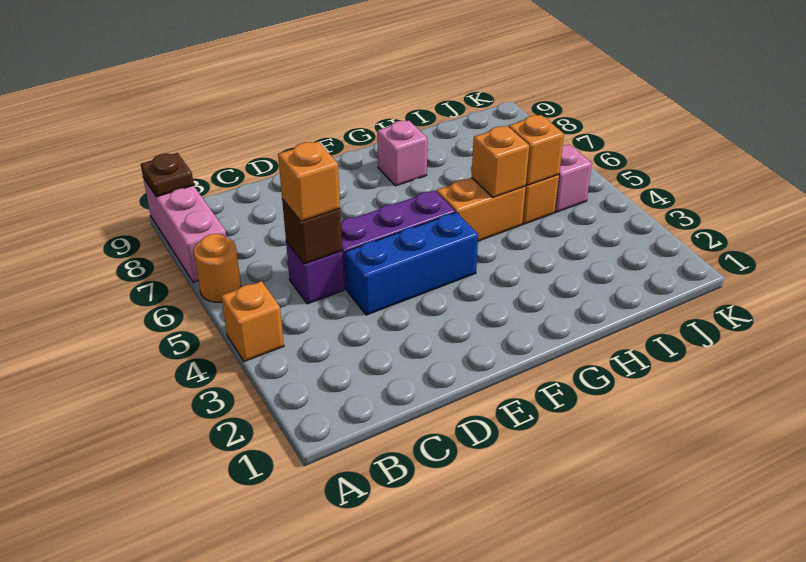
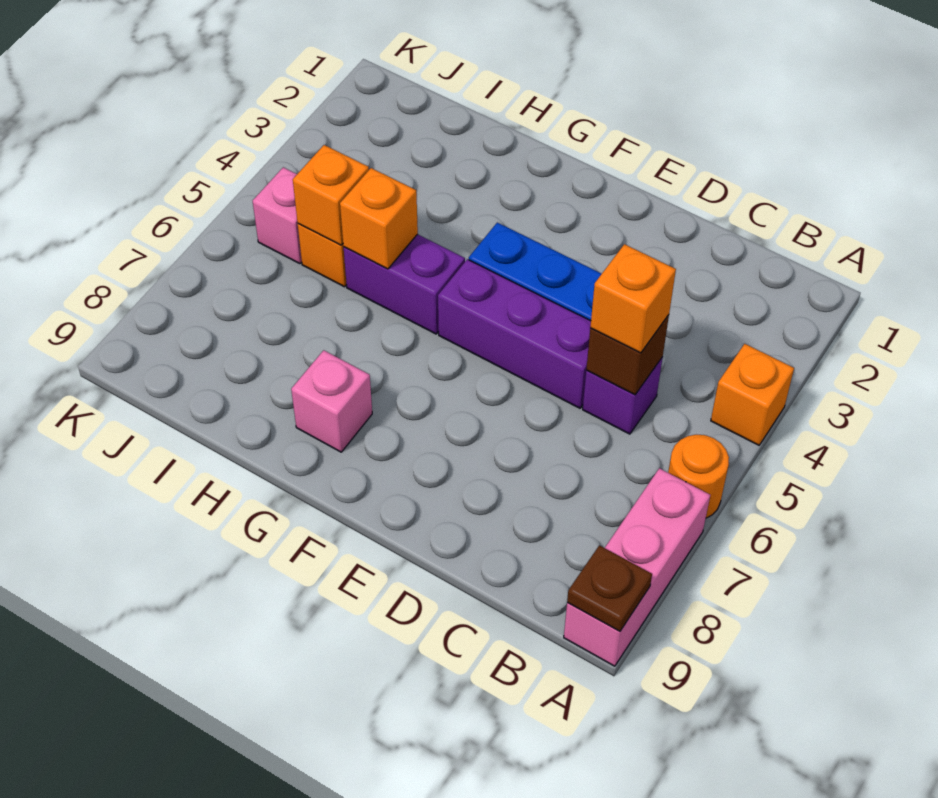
orange 1x2 brick [436,178,526,241] -> purple 1x2 brick [344,234,465,334]

